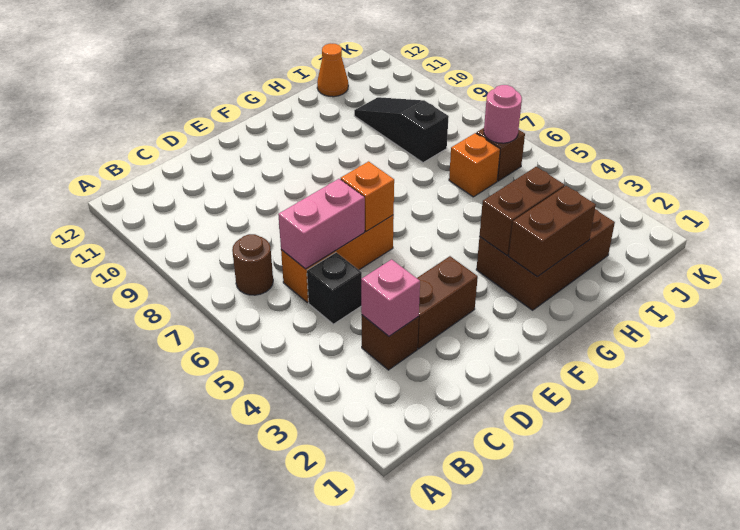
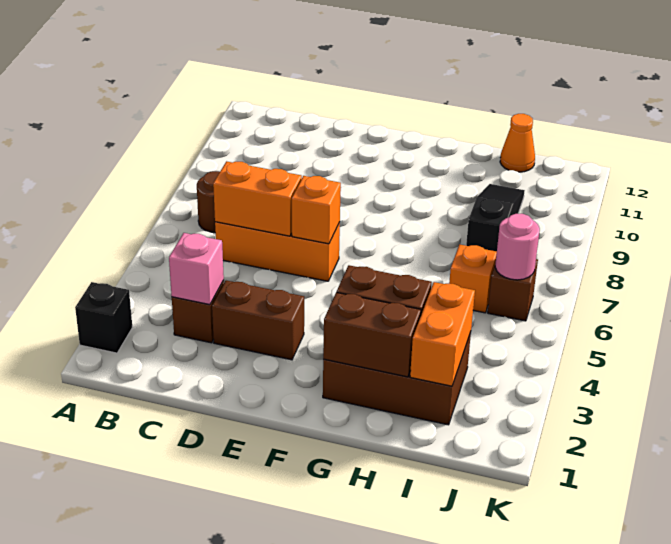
black 1x1 brick [307,253,362,324] -> black 1x1 brick moved to [75,282,132,353]
pink 1x2 brick [278,179,365,269] -> orange 1x2 brick [213,161,302,236]
none -> orange 1x2 brick [410,282,475,386]

